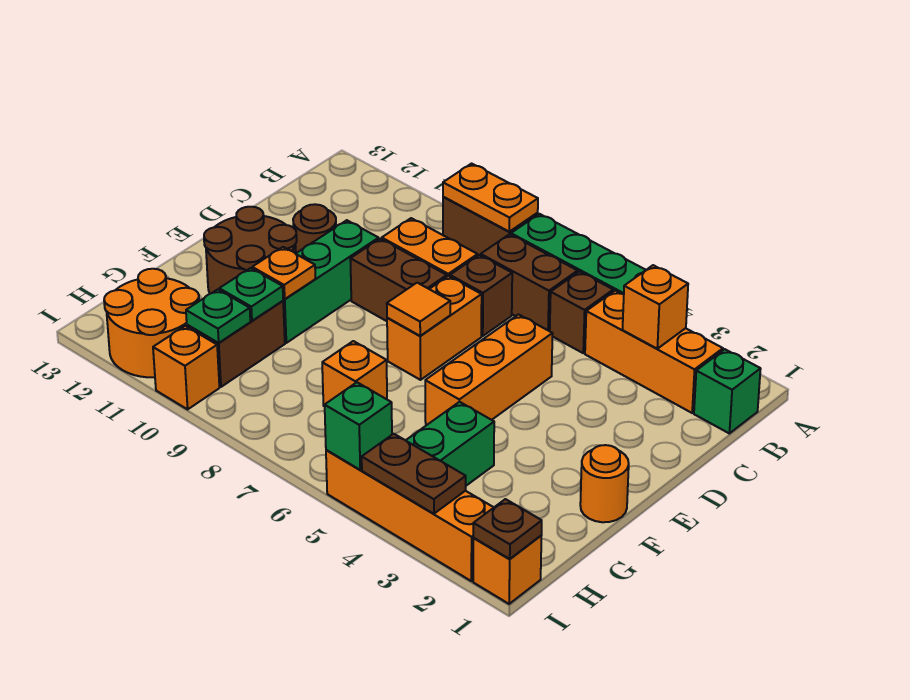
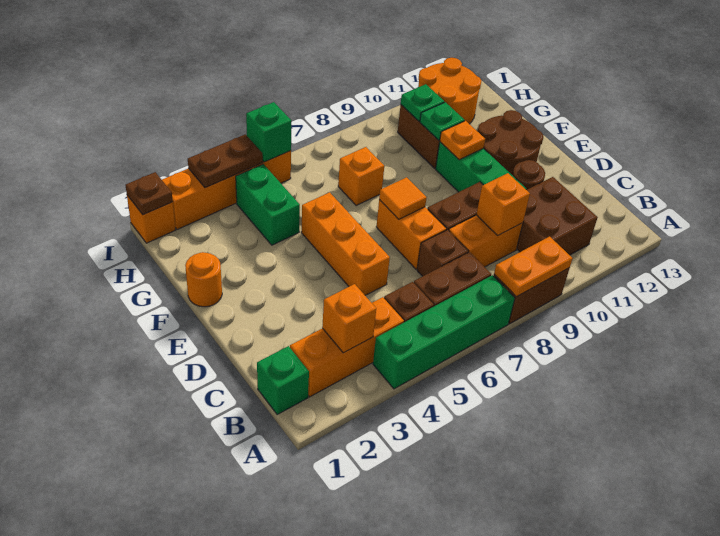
none -> brown 2x2 brick [517,177,598,255]
orange 1x1 brick [153,326,219,409] -> orange 1x1 brick moved to [476,173,530,236]

